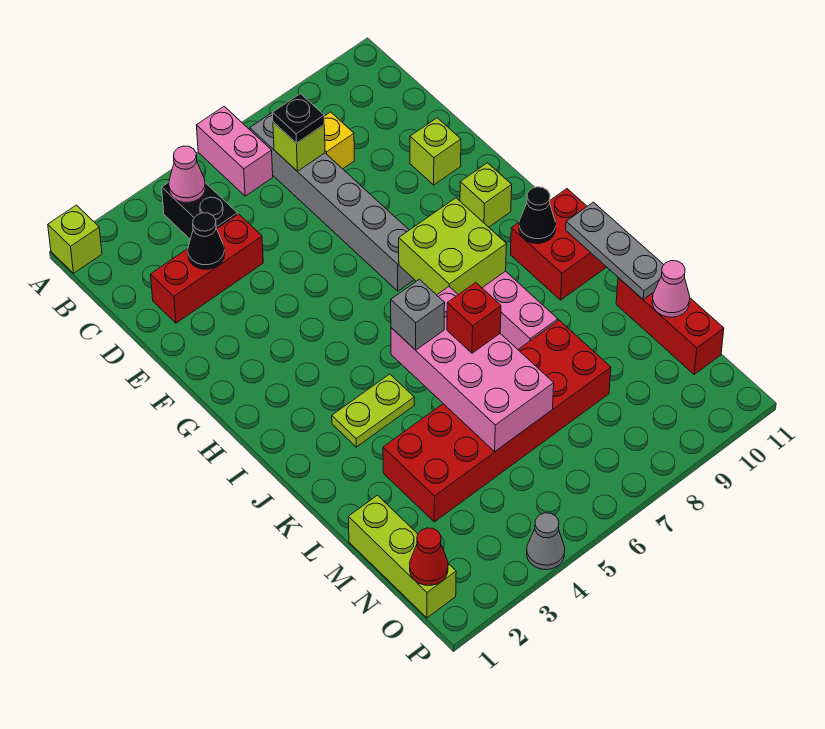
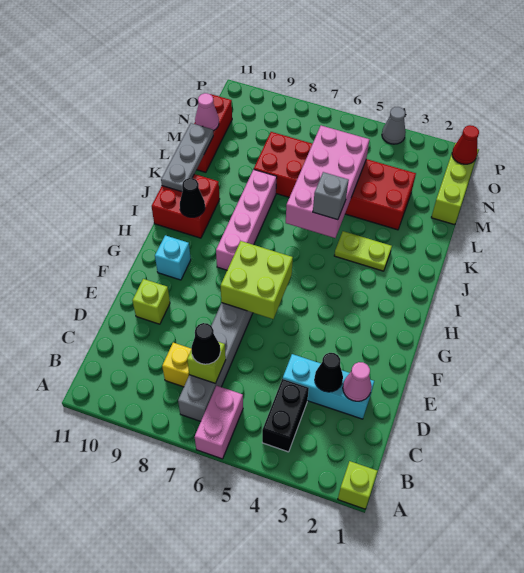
pink 1x1 cone [169,146,205,203] -> pink 1x1 cone moved to [343,362,372,401]
black 1x1 plate [273,94,324,143] -> black 1x1 cone [191,323,220,364]
red 1x3 brick [151,214,263,323] -> cyan 1x3 brick [283,354,374,419]
lime 1x1 brick [460,163,512,227] -> cyan 1x1 brick [155,235,191,280]
lime 2x2 brick [399,198,507,295] -> lime 2x2 brick moved to [220,241,293,319]
red 1x1 brick [447,282,501,353] -> none

